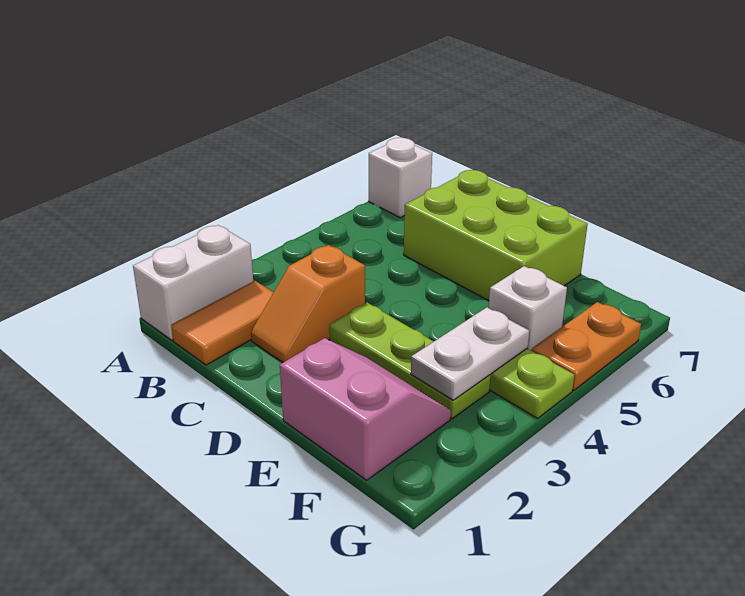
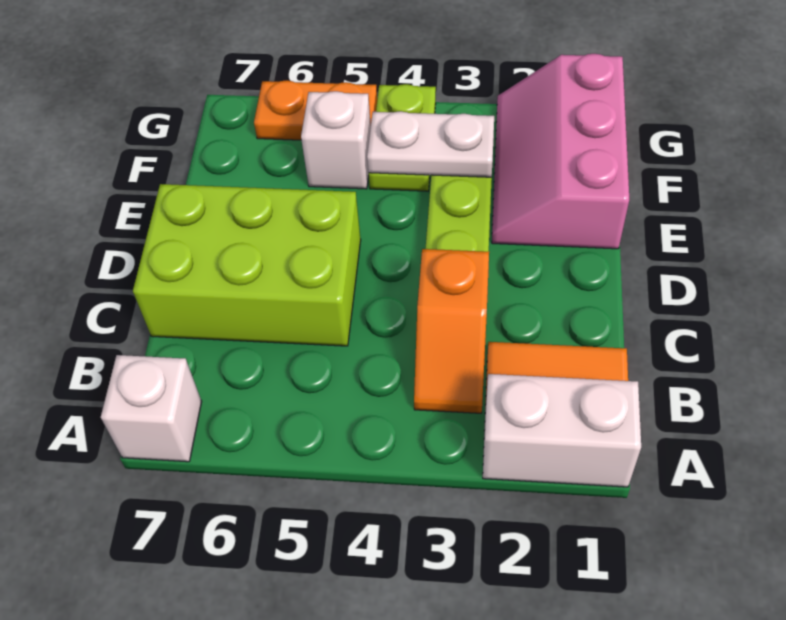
orange 1x2 slope [251,245,365,362] -> orange 1x2 slope turned to [414,249,489,413]
lime 2x3 brick [404,170,588,301] -> lime 2x3 brick turned to [133,184,361,346]
pink 2x2 slope [280,338,451,480] -> pink 2x3 slope [492,54,629,249]

